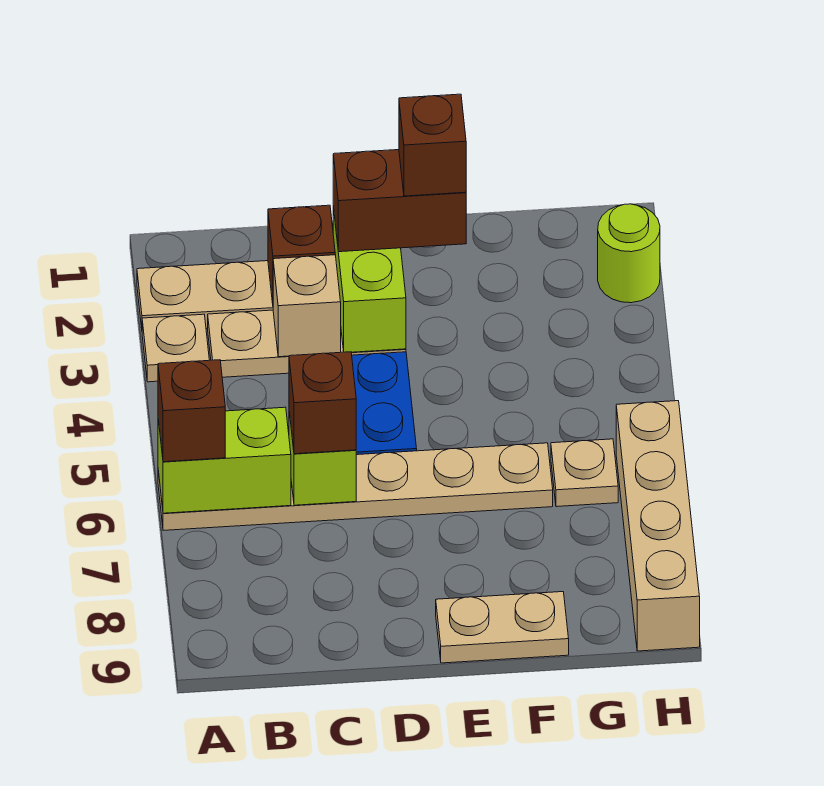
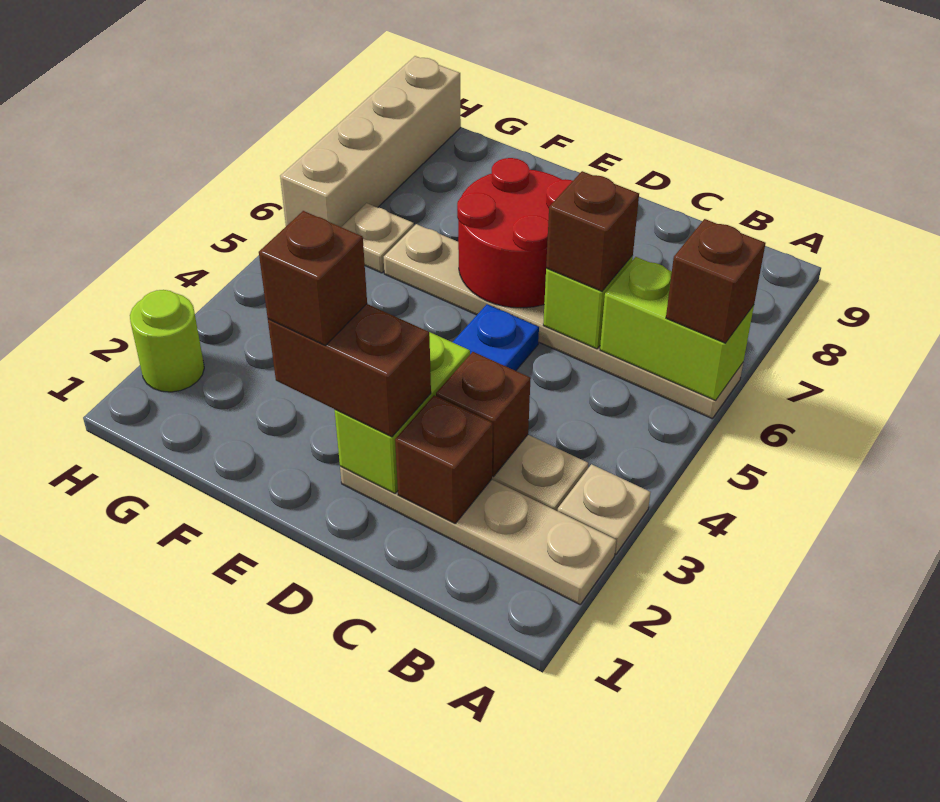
tan 1x1 brick [273,255,341,357] -> brown 1x1 brick [436,352,531,477]
none -> red 2x2 round brick [457,158,573,308]
tan 1x2 plate [436,592,569,663] -> none

